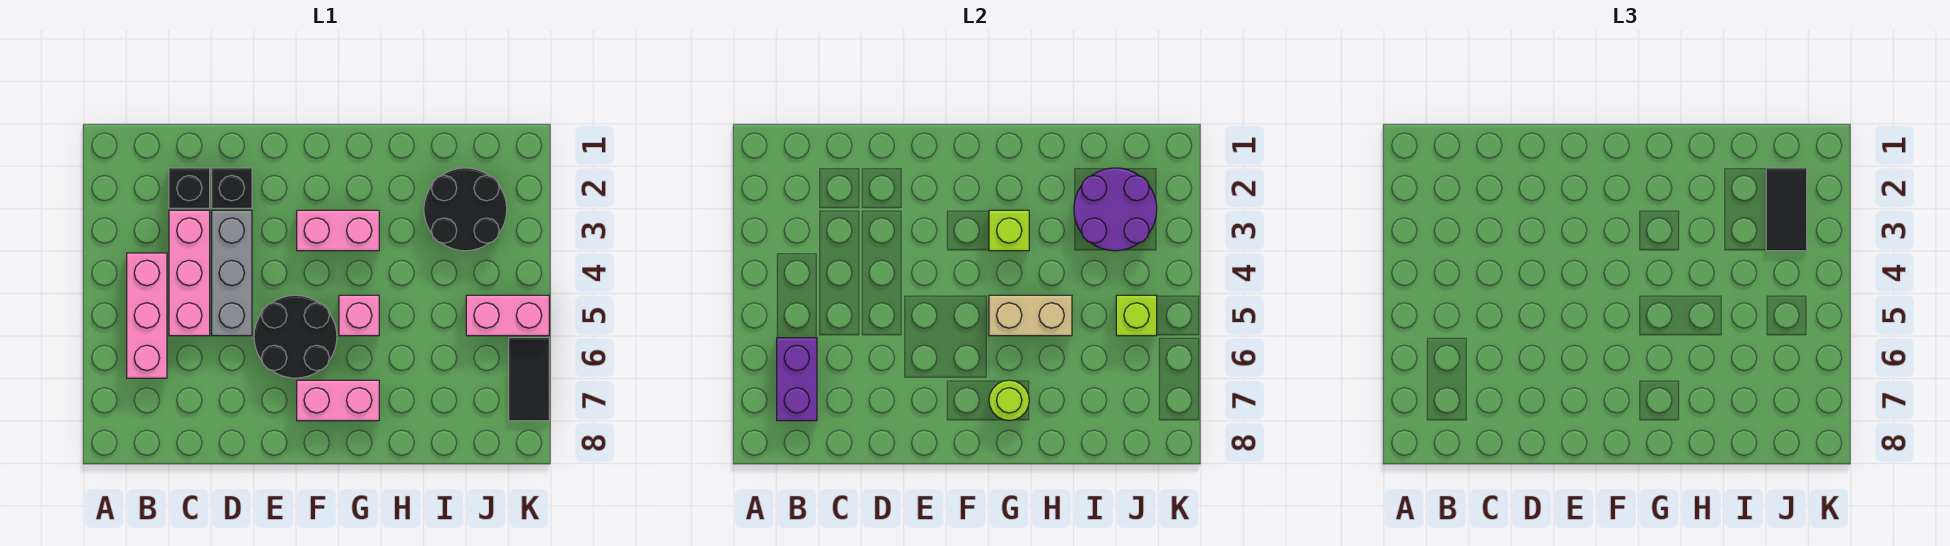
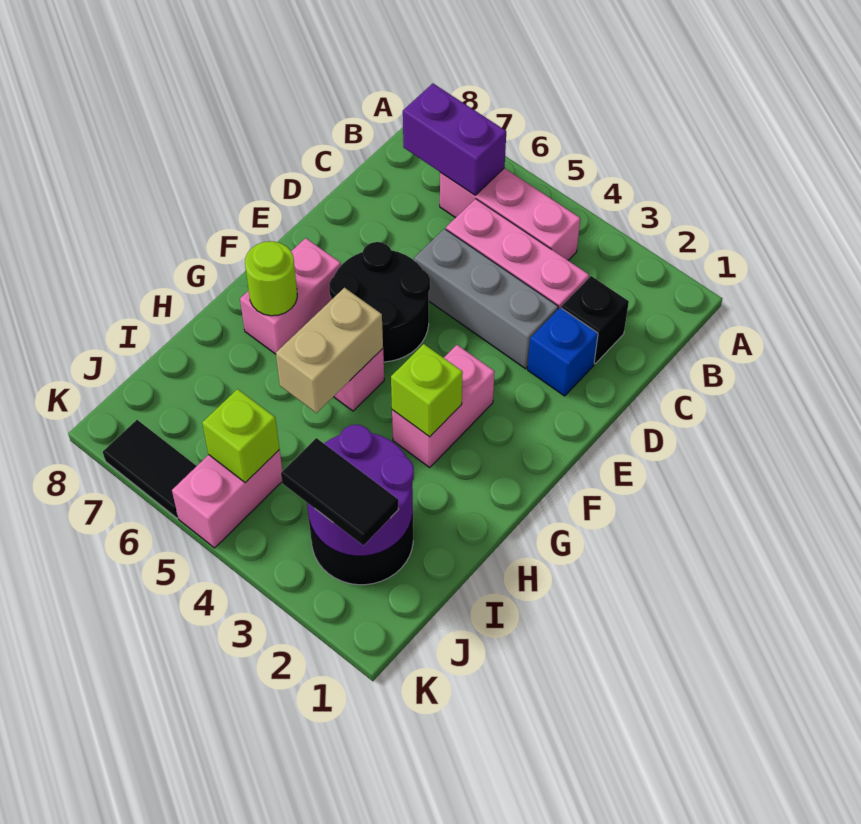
black 1x1 brick [212,168,252,208] -> blue 1x1 brick [528,308,598,396]

